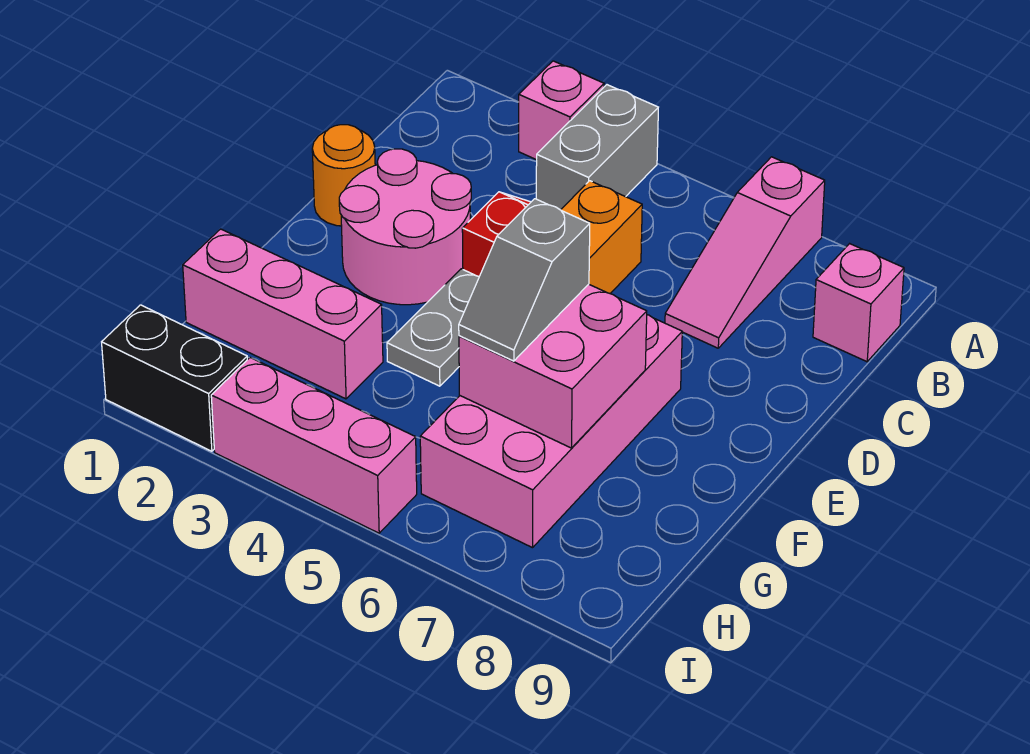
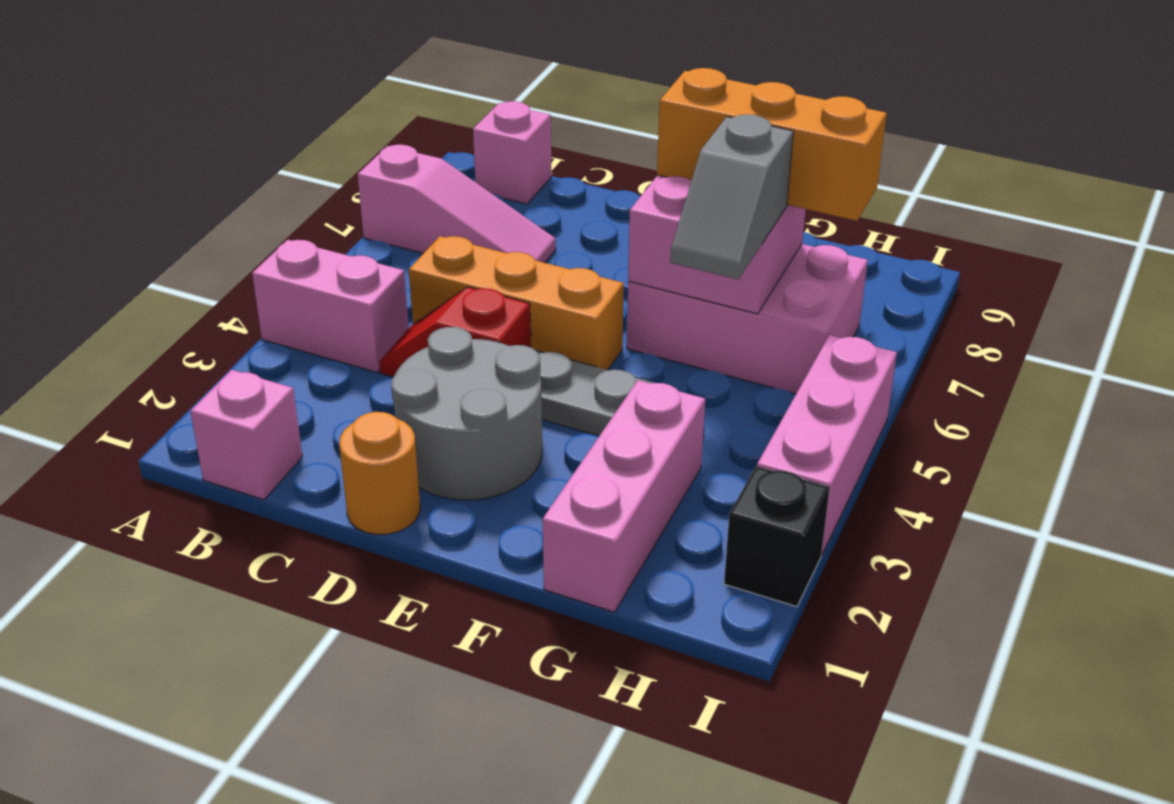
pink 1x1 brick [519,61,604,160] -> pink 1x1 brick moved to [190,370,302,500]
grey 1x2 brick [536,85,658,210] -> pink 1x2 brick [252,240,409,372]
pink 2x2 round brick [339,149,471,305] -> grey 2x2 round brick [391,327,542,500]
pink 2x4 brick [420,315,682,548] -> pink 2x3 brick [627,244,868,394]
grey 1x2 slope [459,199,590,361] -> grey 1x2 slope turned to [670,115,793,279]
none -> orange 1x3 brick [657,68,887,221]
black 1x2 brick [102,305,247,451] -> black 1x1 brick [724,466,830,607]

